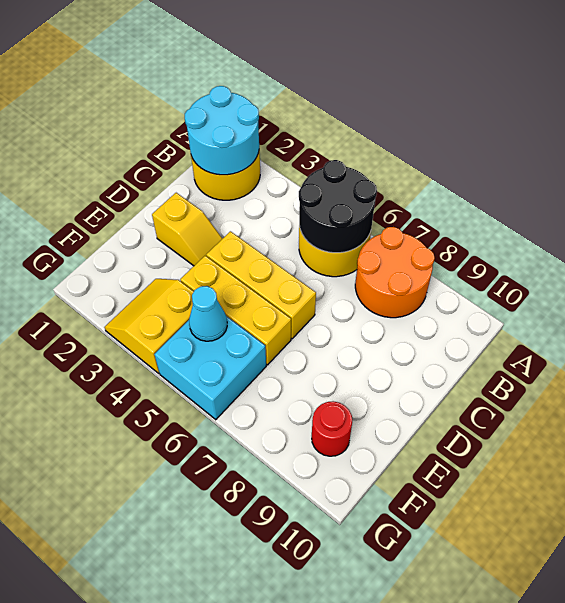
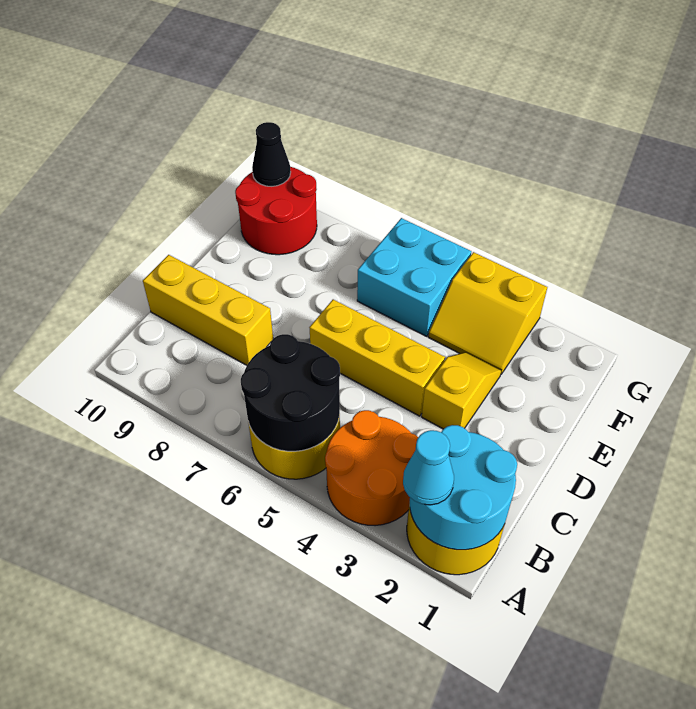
orange 2x2 round brick [355,227,435,318] -> orange 2x2 round brick moved to [325,410,418,526]
yellow 1x2 slope [152,193,223,266] -> yellow 1x2 slope turned to [422,352,501,429]
yellow 1x3 brick [180,256,291,365] -> yellow 1x3 brick moved to [143,255,273,365]
yellow 2x2 slope [104,279,194,373] -> yellow 2x2 slope turned to [428,252,547,374]
cyan 1x1 cone [189,286,227,341] -> cyan 1x1 cone moved to [403,430,454,505]
red 1x1 round brick [312,401,352,456] -> red 2x2 round brick [235,167,317,255]
none -> black 1x1 cone [252,122,291,186]

